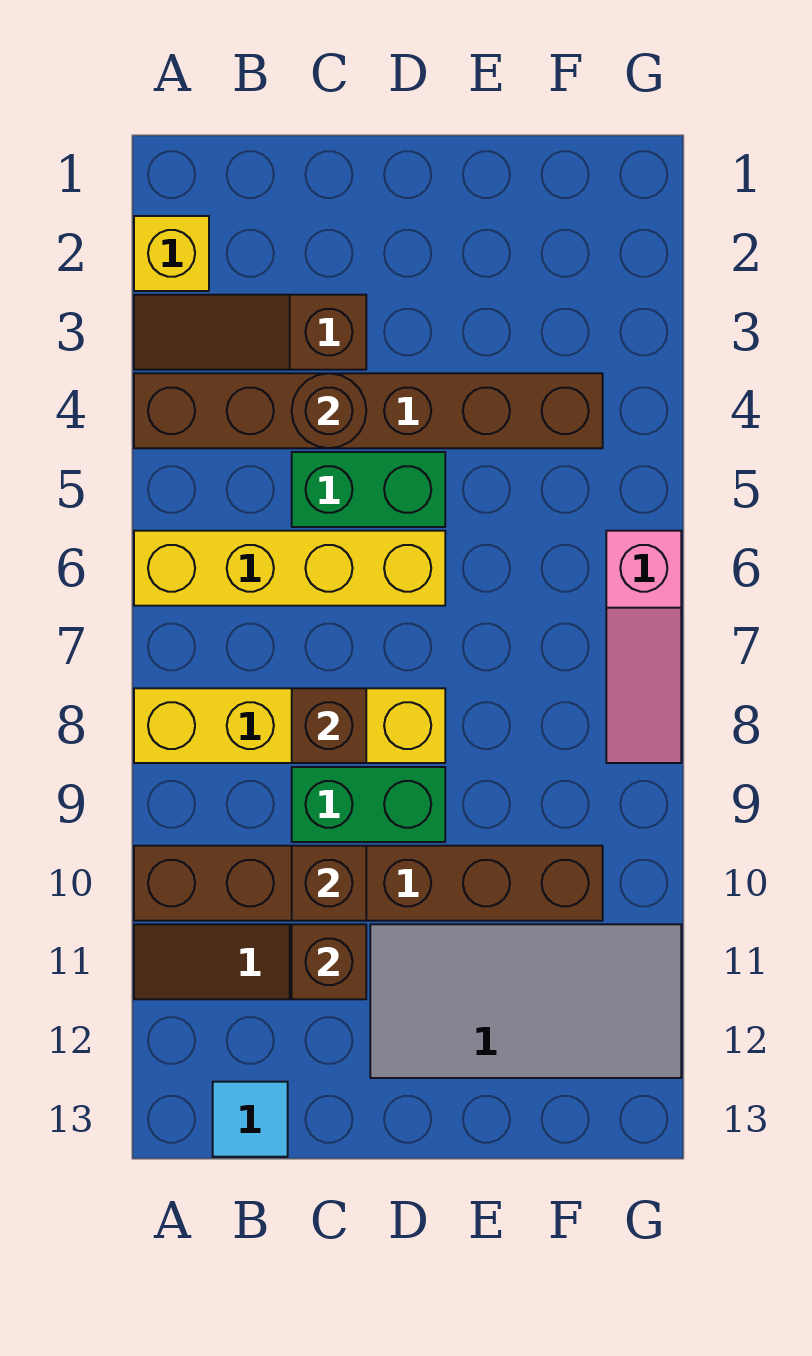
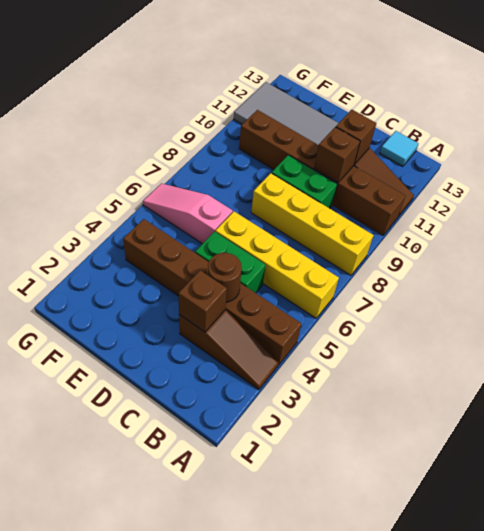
yellow 1x1 brick [134,216,209,291] -> none
brown 1x1 brick [292,688,366,763] -> brown 1x1 brick moved to [179,270,227,332]
pink 1x3 slope [606,531,681,763] -> pink 1x3 slope turned to [143,184,233,244]

